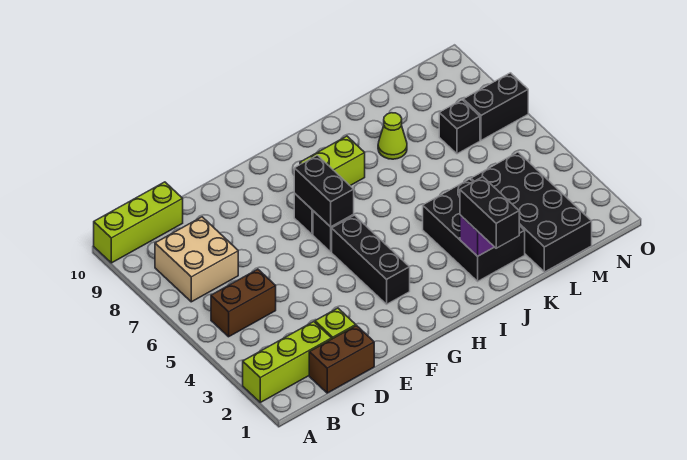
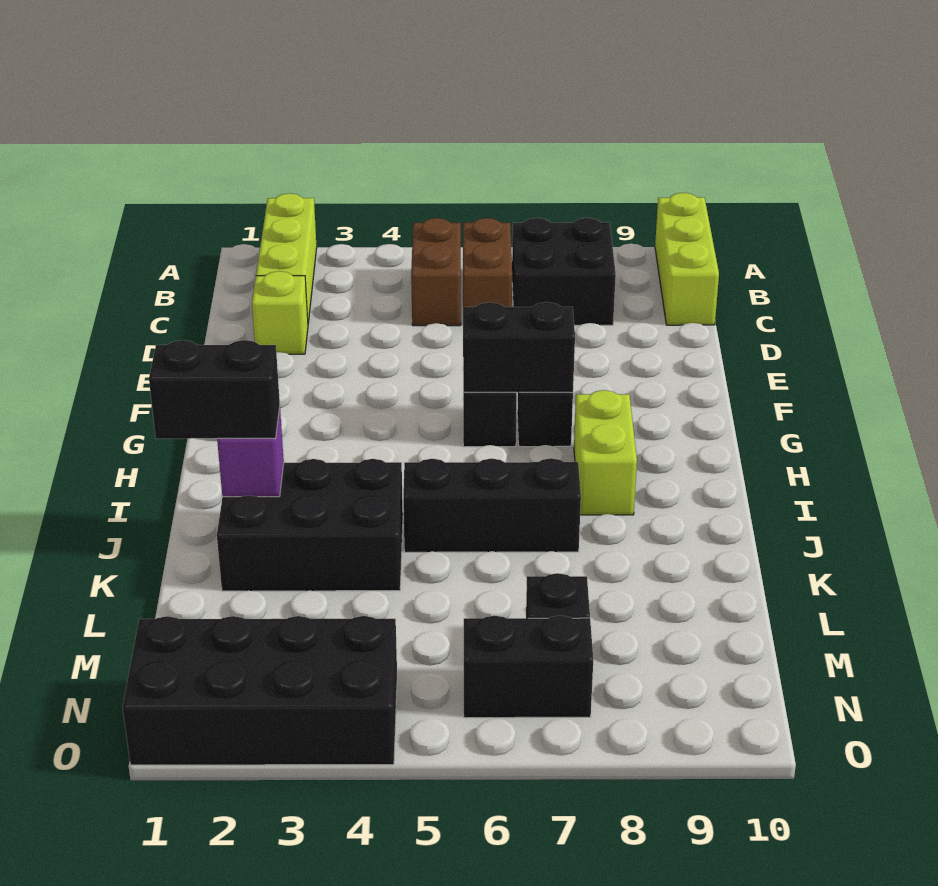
tan 2x2 brick [155,217,238,302] -> black 2x2 brick [512,218,616,325]
brown 1x2 brick [309,326,374,393] -> brown 1x2 brick moved to [463,218,512,307]
black 1x3 brick [332,215,410,304] -> black 1x3 brick moved to [403,458,581,552]
lime 1x1 cone [378,113,407,159] -> none
black 2x4 brick [471,152,592,272] -> black 2x4 brick moved to [123,616,397,765]
black 1x2 brick [463,73,528,140] -> black 1x2 brick turned to [464,615,593,718]

